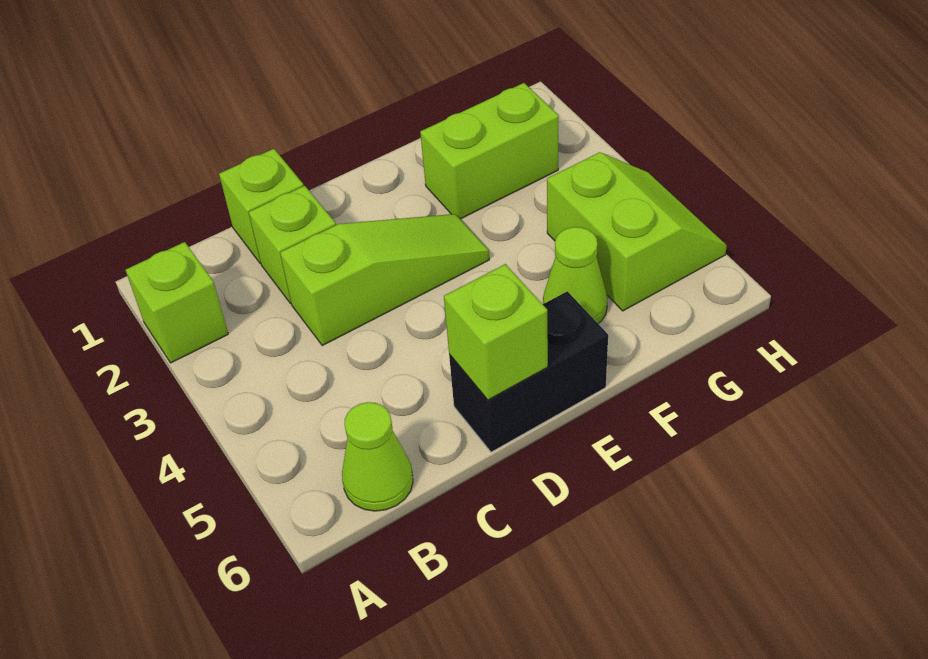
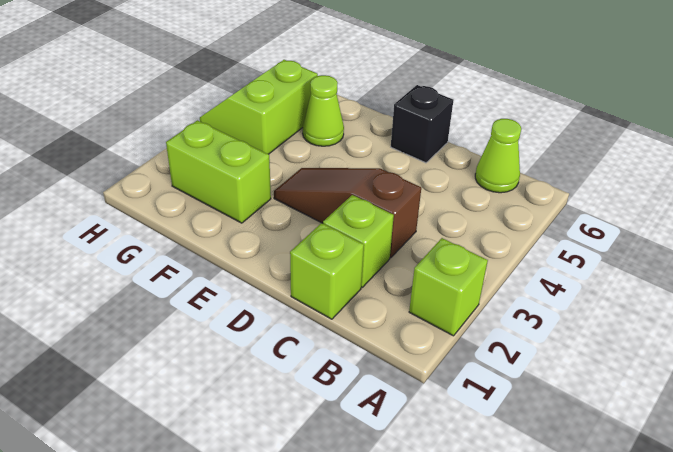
lime 1x3 slope [280,214,489,346] -> brown 1x3 slope [274,168,421,258]
black 1x2 brick [449,291,608,452] -> black 1x1 brick [391,85,454,163]
lime 1x1 brick [444,264,548,400] -> none

